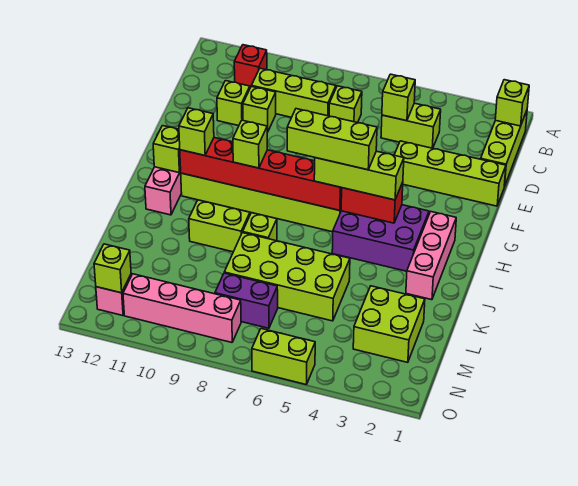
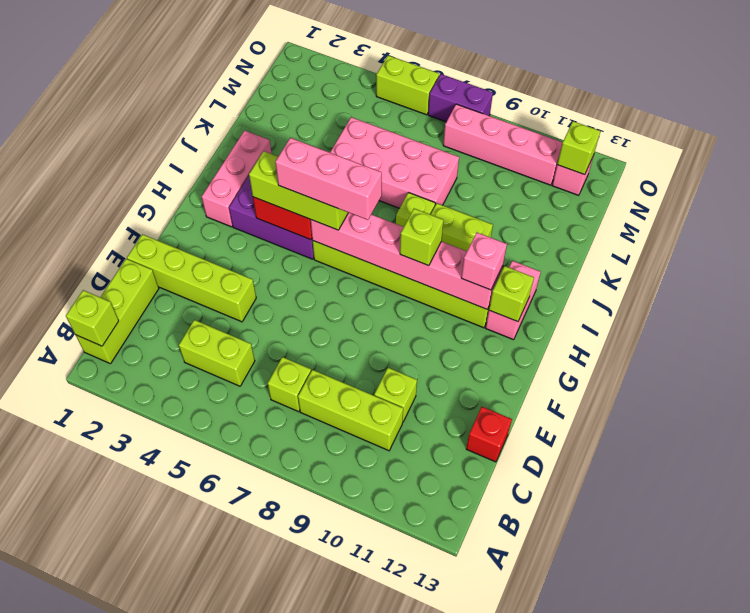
red 1x1 brick [234,45,267,88] -> red 1x1 brick moved to [466,407,512,462]
lime 1x1 brick [382,74,415,121] -> none
lime 1x1 brick [217,81,250,126] -> none
lime 1x3 brick [287,109,377,170] -> pink 1x3 brick [275,138,382,220]
red 1x6 brick [180,138,342,211] -> pink 1x6 brick [311,213,503,309]
lime 1x1 brick [179,108,214,155] -> pink 1x1 brick [461,233,507,290]
lime 2x4 brick [224,233,350,321] -> pink 2x4 brick [330,117,459,208]
lime 2x2 brick [353,286,425,362] -> none
purple 1x2 brick [215,273,278,328] -> purple 1x2 brick moved to [428,74,493,122]

